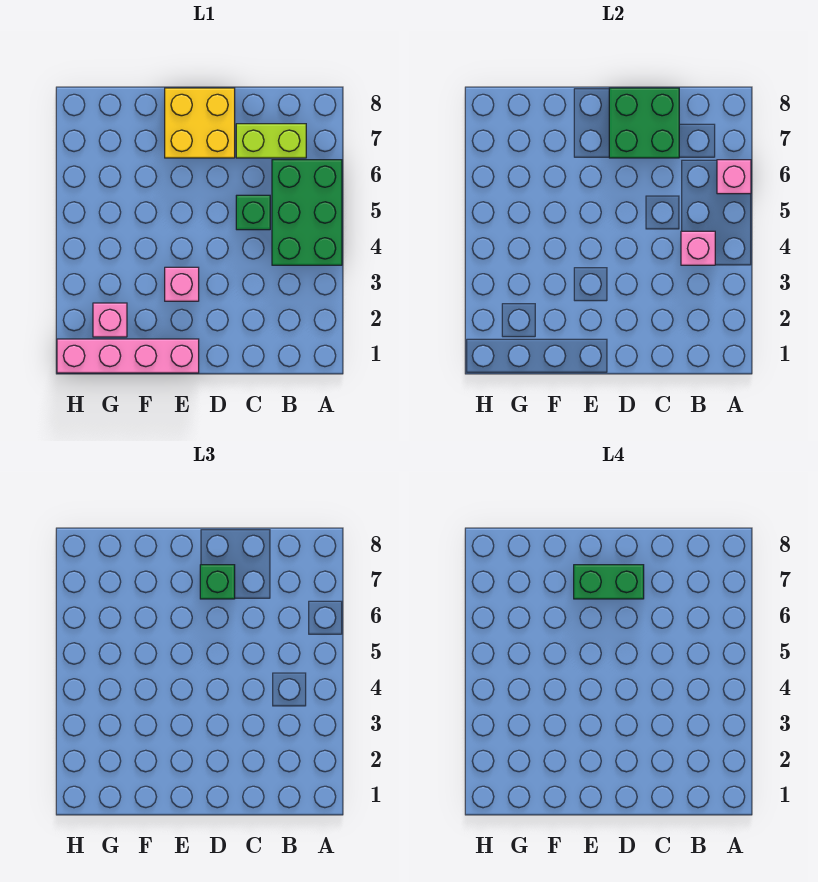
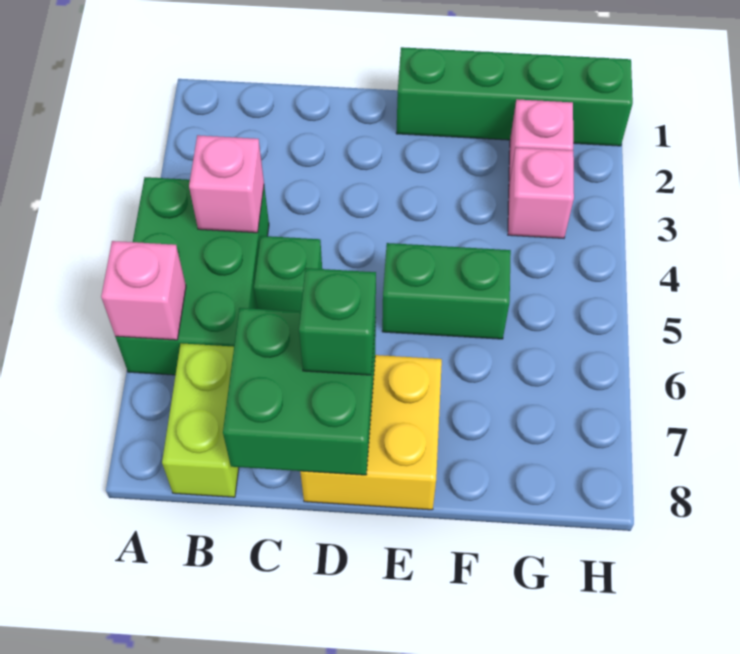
lime 1x2 brick [236,124,306,158] -> lime 1x2 brick turned to [162,343,239,497]
green 1x2 brick [574,565,644,599] -> green 1x2 brick moved to [382,243,511,339]
pink 1x4 brick [57,339,199,373] -> green 1x4 brick [396,47,633,146]
pink 1x1 brick [165,267,199,301] -> pink 1x1 brick moved to [508,148,574,238]

